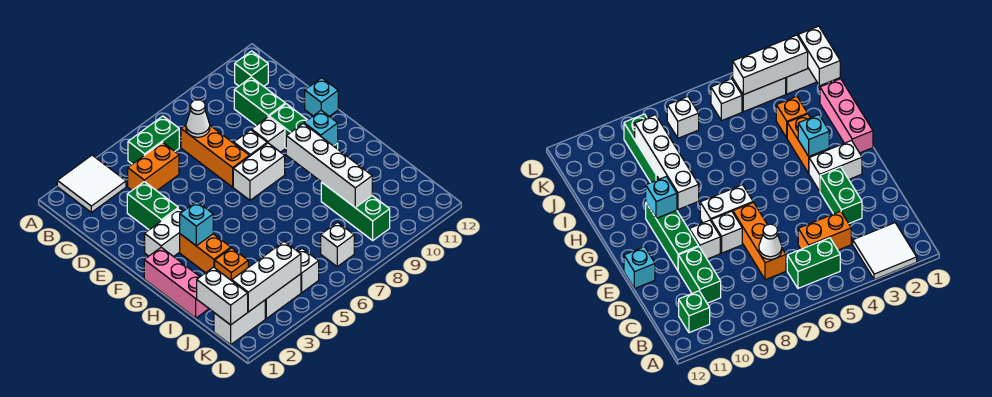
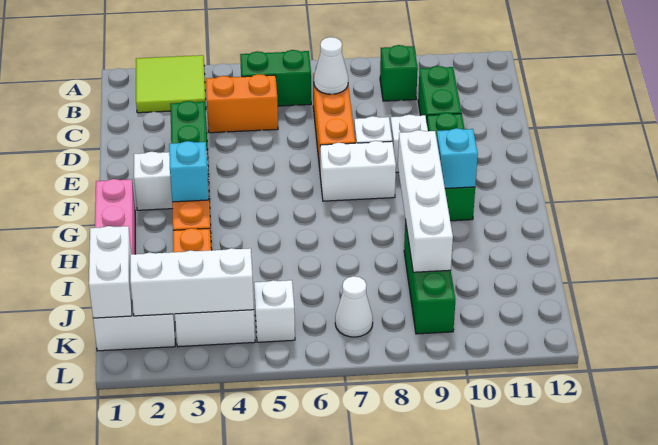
white 2x2 tile [57,155,126,212] -> lime 2x2 tile [136,55,206,113]
green 1x1 brick [235,51,268,86] -> green 1x1 brick moved to [380,45,418,101]
cyan 1x1 brick [305,78,338,116] -> none
white 1x1 brick [321,222,354,266] -> white 1x1 cone [335,276,373,337]

